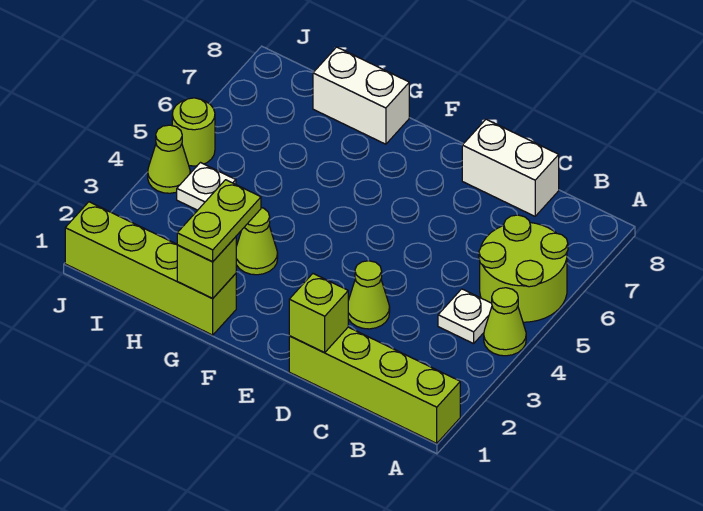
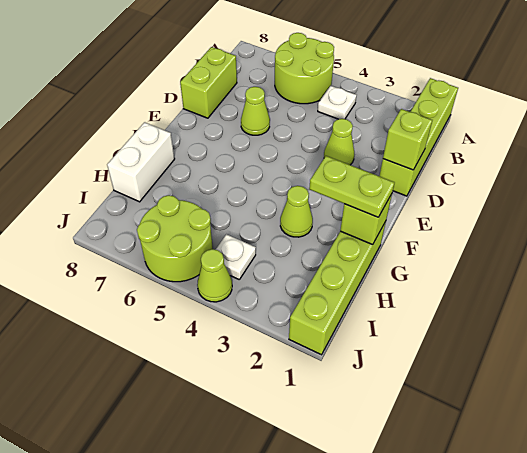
lime 1x1 cone [484,288,526,356] -> lime 1x1 cone moved to [241,87,270,135]
white 1x2 brick [462,119,559,216] -> lime 1x2 brick [180,47,237,118]
lime 1x1 round brick [172,98,215,166] -> lime 2x2 round brick [137,195,213,282]

